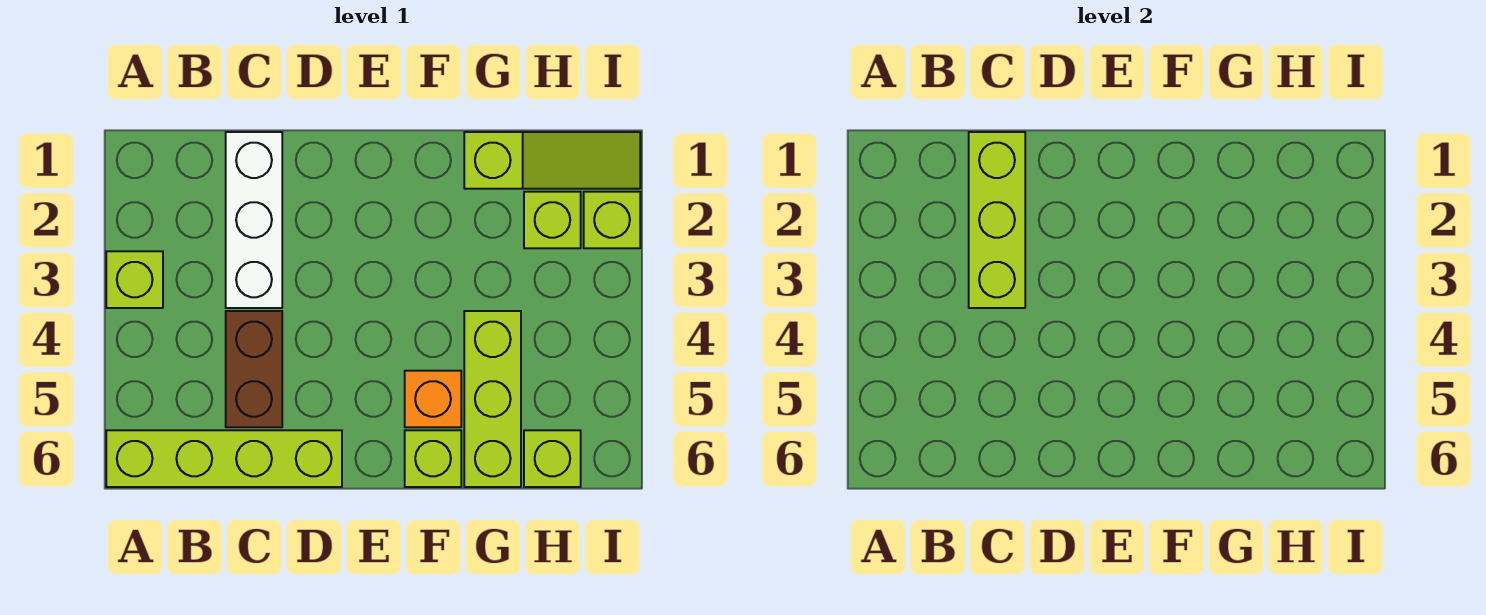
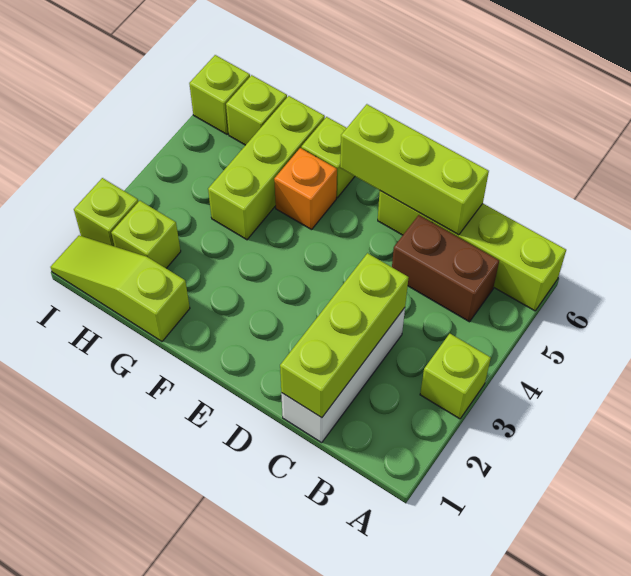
brown 1x2 brick [226,311,282,427] -> brown 1x2 brick turned to [392,215,499,322]
none -> lime 1x3 brick [340,104,489,235]
none -> lime 1x1 brick [189,55,250,134]

